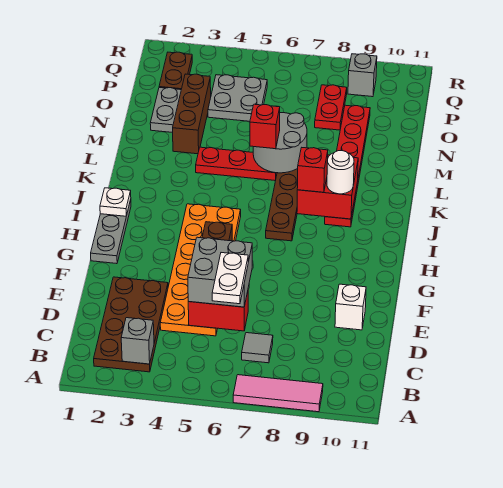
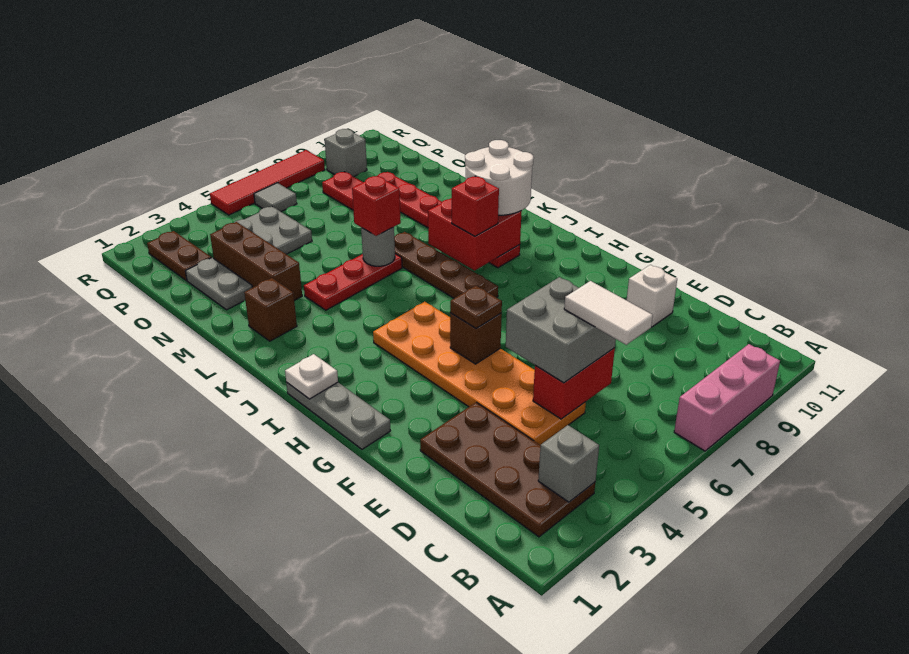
pink 1x3 tile [233,375,323,412] -> pink 1x3 brick [674,344,780,451]
white 1x2 plate [212,253,248,304] -> white 1x2 tile [564,281,653,345]
grey 1x1 tile [242,333,273,363] -> grey 1x1 tile moved to [254,183,297,212]
none -> brown 1x1 plate [450,286,502,329]
white 1x1 round brick [327,151,354,194] -> white 2x2 round brick [465,140,533,215]
none -> brown 1x1 brick [244,278,297,341]
grey 2x2 round brick [253,112,307,173] -> grey 1x1 round brick [361,227,395,266]
none -> red 1x4 tile [210,150,325,215]

